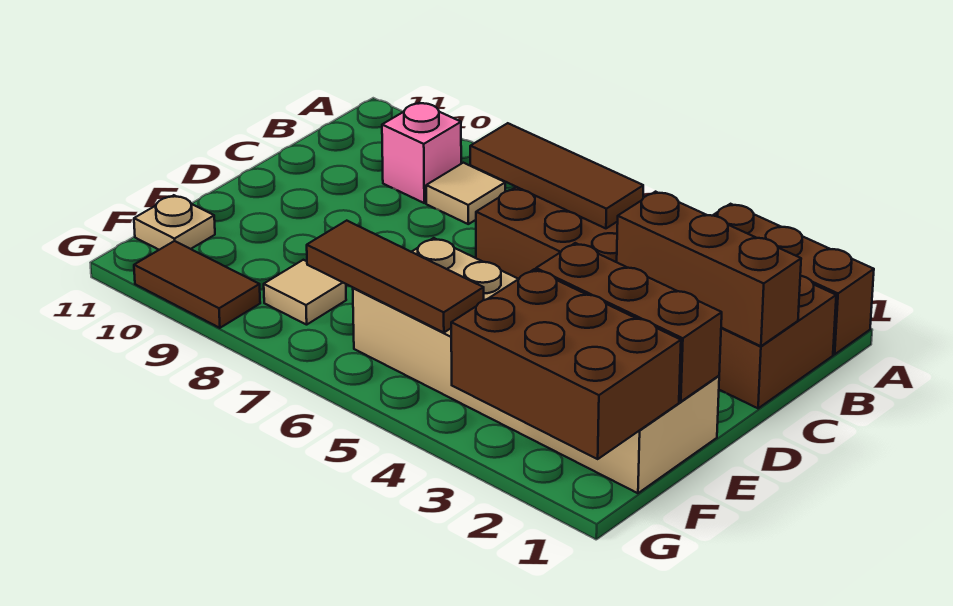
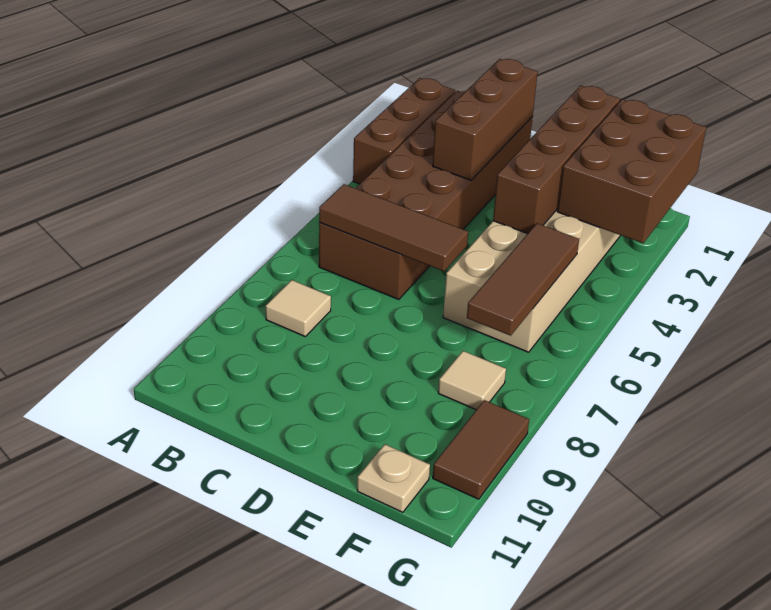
brown 1x3 tile [470,123,643,228] -> brown 1x3 tile turned to [319,184,468,271]
pink 1x1 brick [382,103,461,203] -> none
brown 1x3 brick [536,243,722,402] -> brown 1x4 brick [493,86,620,234]

